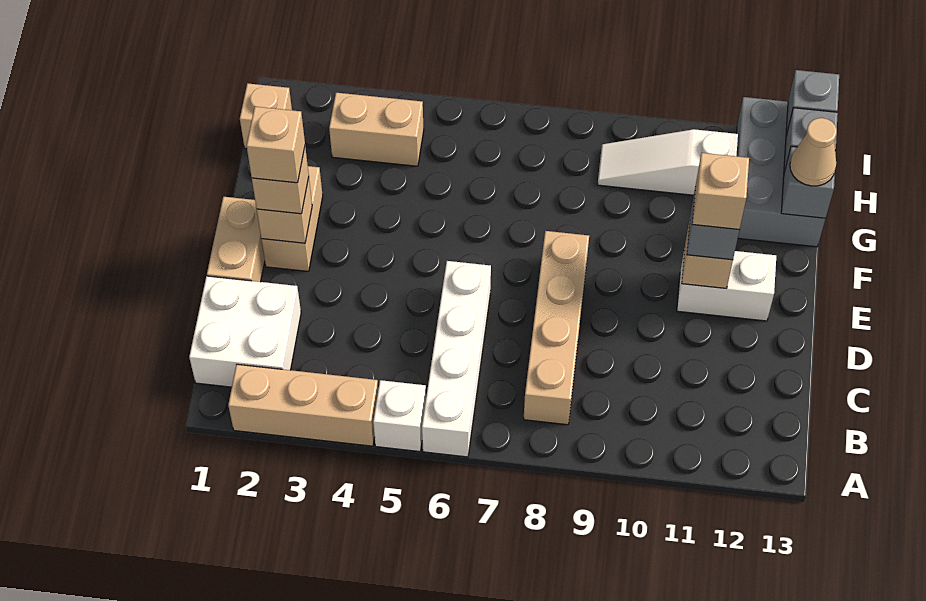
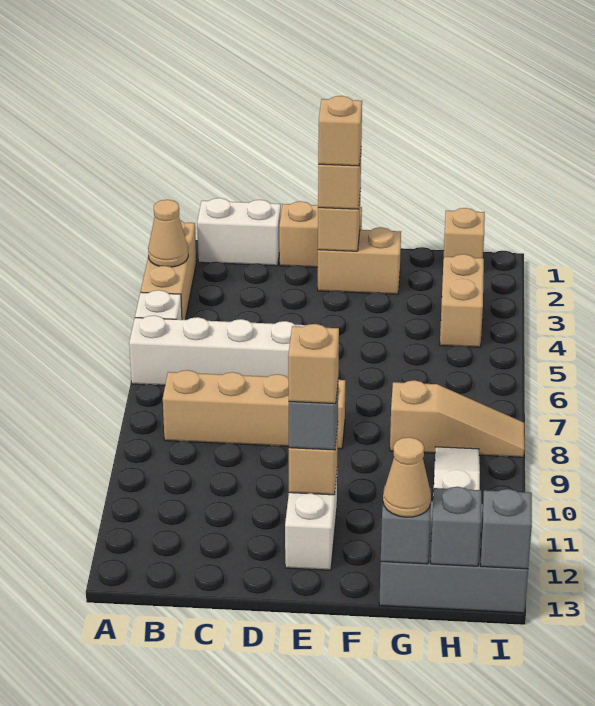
none -> tan 1x1 cone [148,200,188,267]
white 2x2 brick [189,276,301,387] -> white 1x2 brick [197,198,281,266]
none -> tan 1x3 slope [390,380,525,457]

